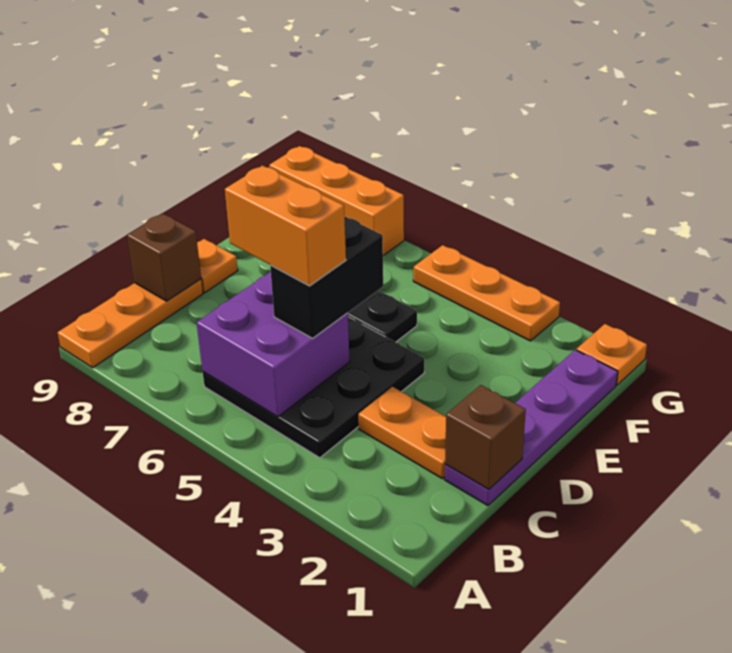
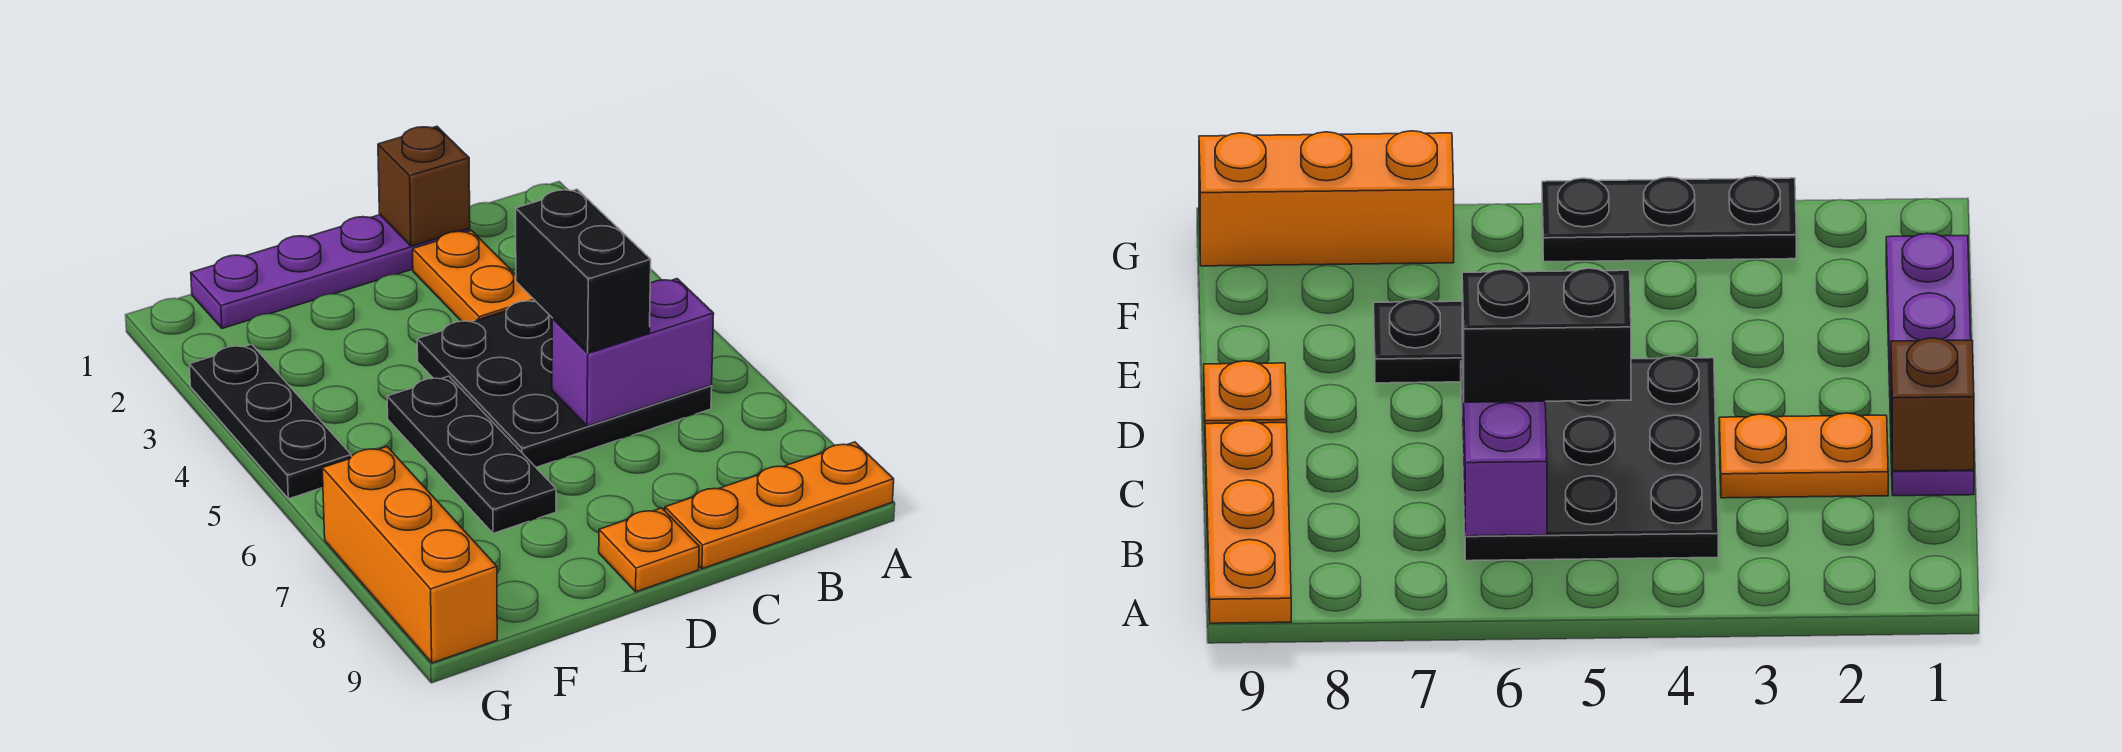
purple 2x2 brick [197,272,350,417] -> purple 1x2 brick [552,279,714,426]
black 1x2 brick [270,217,383,338] -> black 1x2 brick turned to [516,189,651,353]
orange 1x2 brick [225,166,346,286] -> none
brown 1x1 brick [127,213,201,301] -> none
orange 1x1 plate [577,324,647,385] -> none
orange 1x3 plate [413,245,560,341] -> black 1x3 plate [189,344,351,499]

